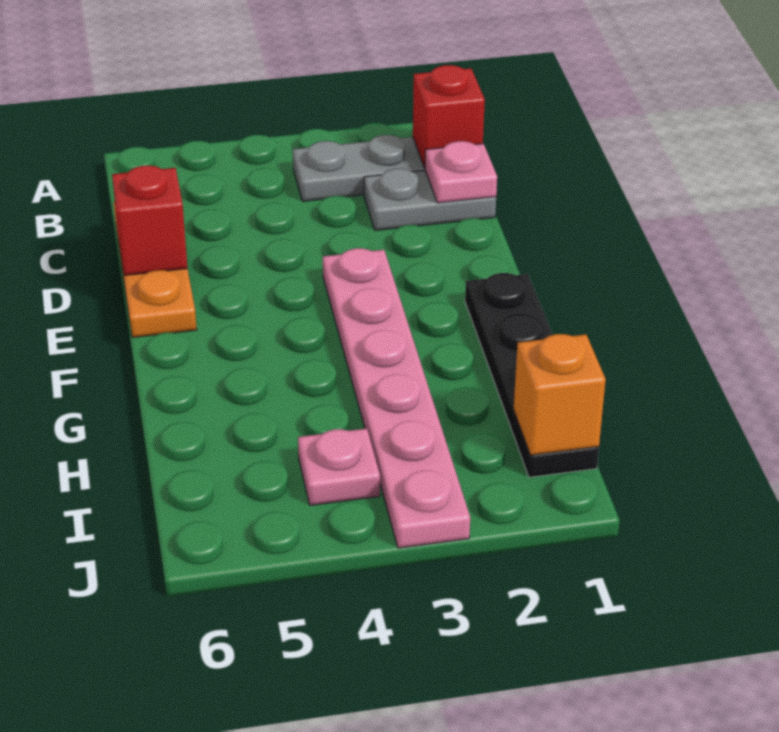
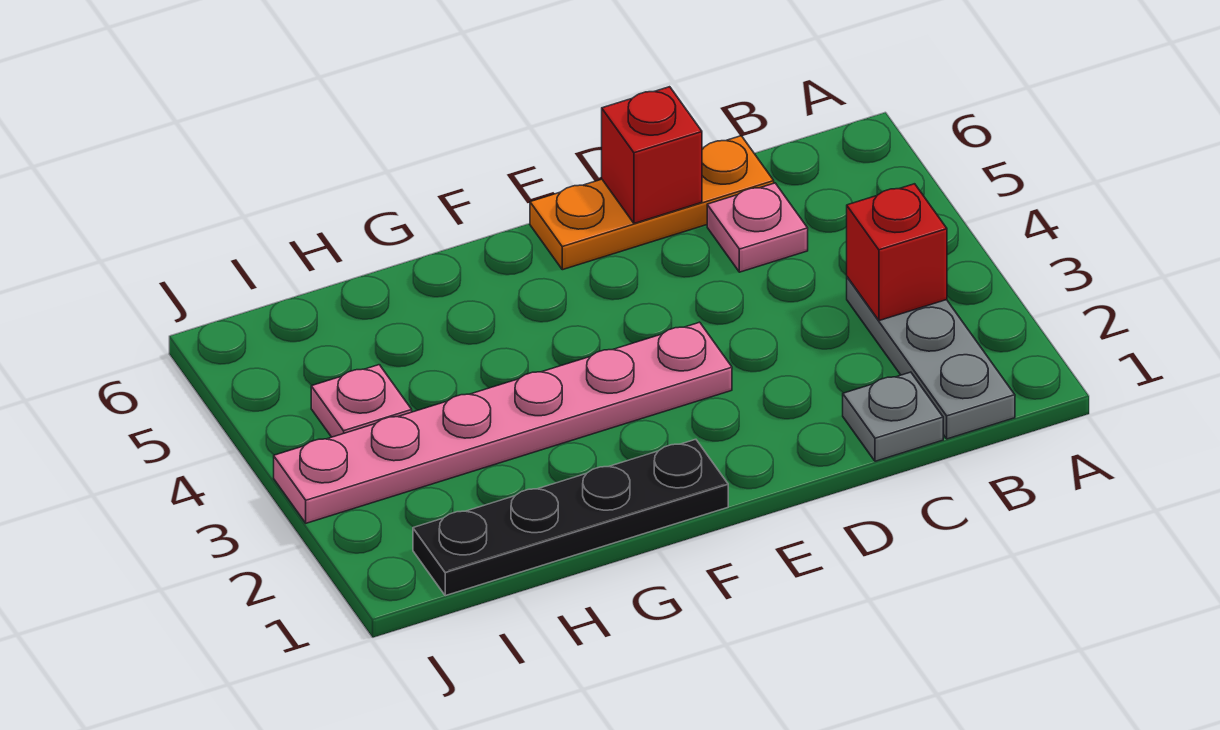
red 1x1 brick [413,65,485,168] -> red 1x1 brick moved to [847,184,947,321]
grey 1x2 plate [364,169,496,230] -> grey 1x1 plate [843,372,943,461]
pink 1x1 plate [425,141,497,203] -> pink 1x1 plate moved to [707,183,808,272]
orange 1x1 brick [513,334,606,455] -> none

